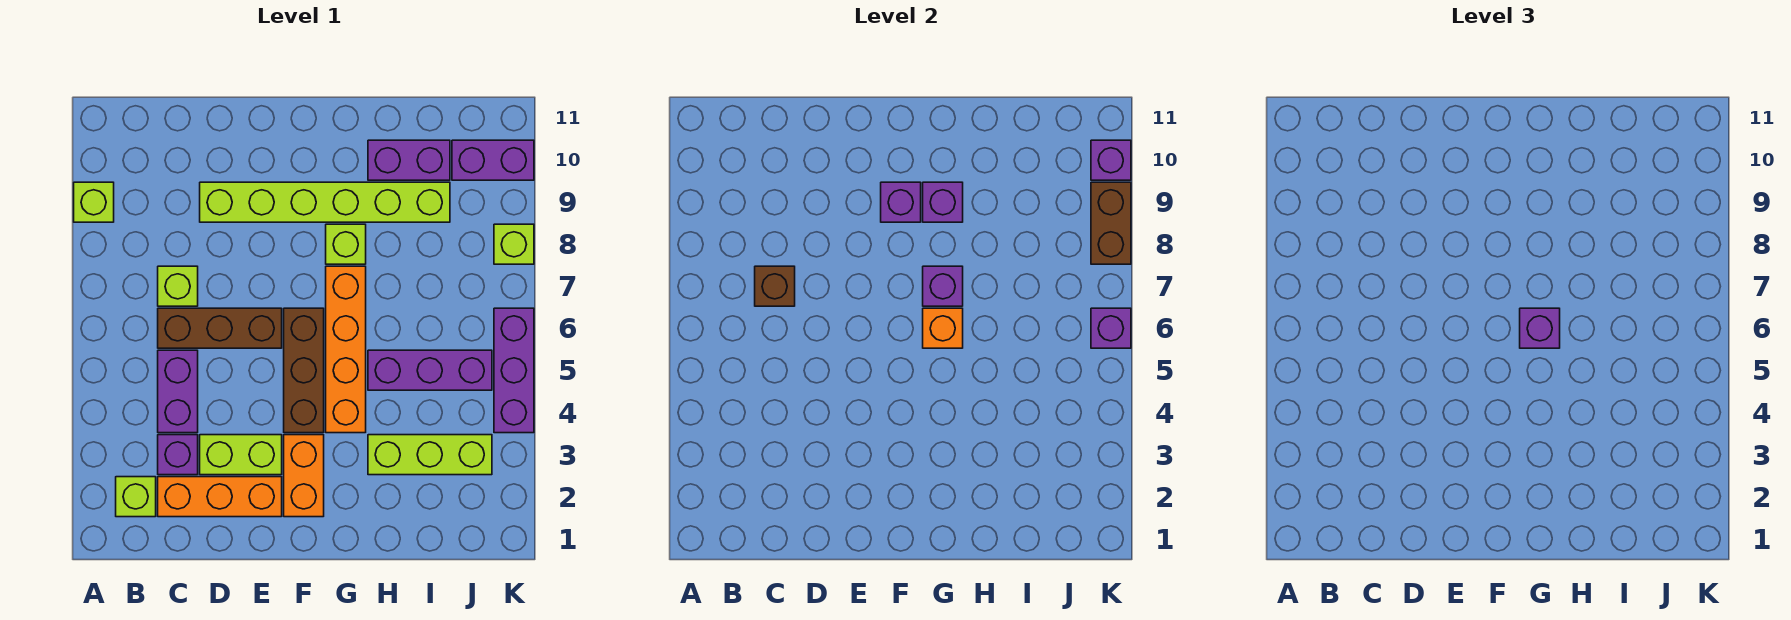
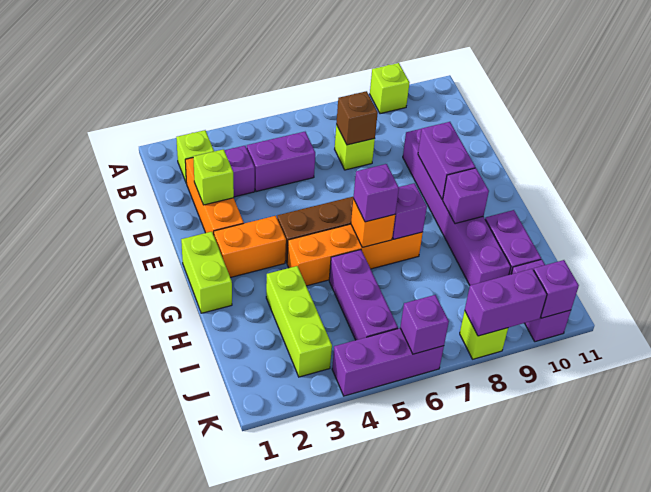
brown 1x3 brick [158,308,282,348] -> none
lime 1x2 brick [200,435,282,475] -> lime 1x2 brick moved to [181,232,232,313]
lime 1x6 brick [200,182,450,222] -> purple 1x6 brick [403,129,511,285]
purple 1x1 brick [881,182,921,222] -> purple 1x2 brick [418,122,475,200]
lime 1x1 brick [326,224,366,264] -> lime 1x1 brick moved to [193,149,234,205]
brown 1x2 brick [1091,182,1131,264] -> purple 1x2 brick [465,269,547,336]

